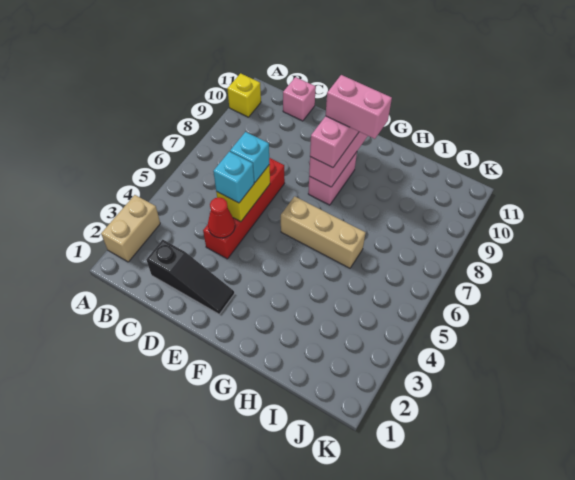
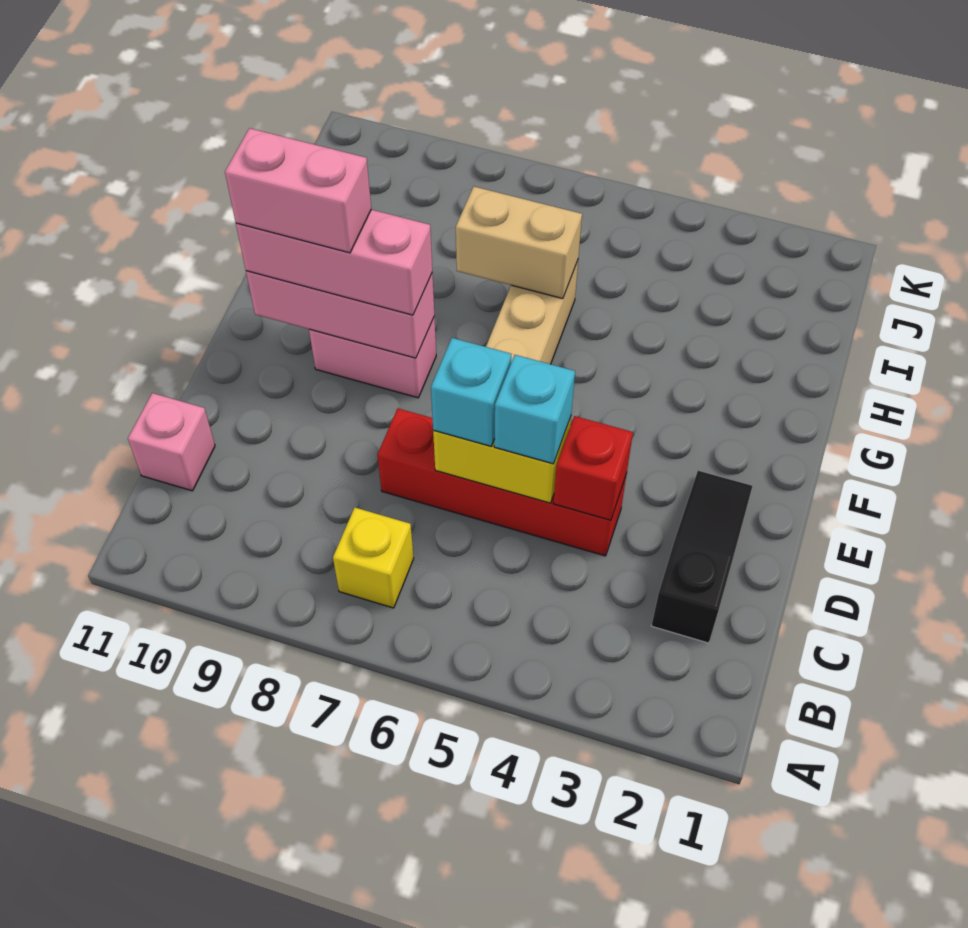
tan 1x2 brick [101,195,160,262] -> tan 1x2 brick moved to [456,187,582,299]
yellow 1x1 brick [227,73,261,117] -> yellow 1x1 brick moved to [333,508,414,608]
red 1x1 cone [208,197,235,238] -> red 1x1 brick [554,416,633,520]
pink 1x2 brick [326,75,392,139] -> pink 1x2 brick turned to [225,128,371,253]

